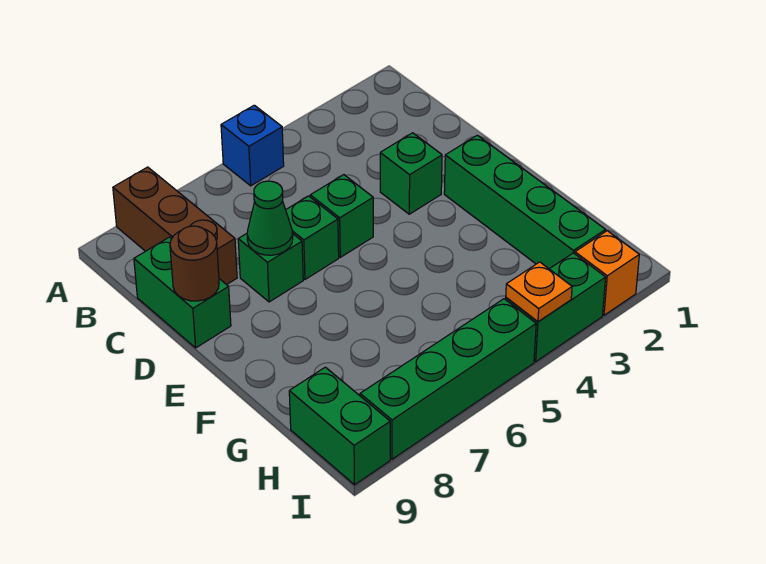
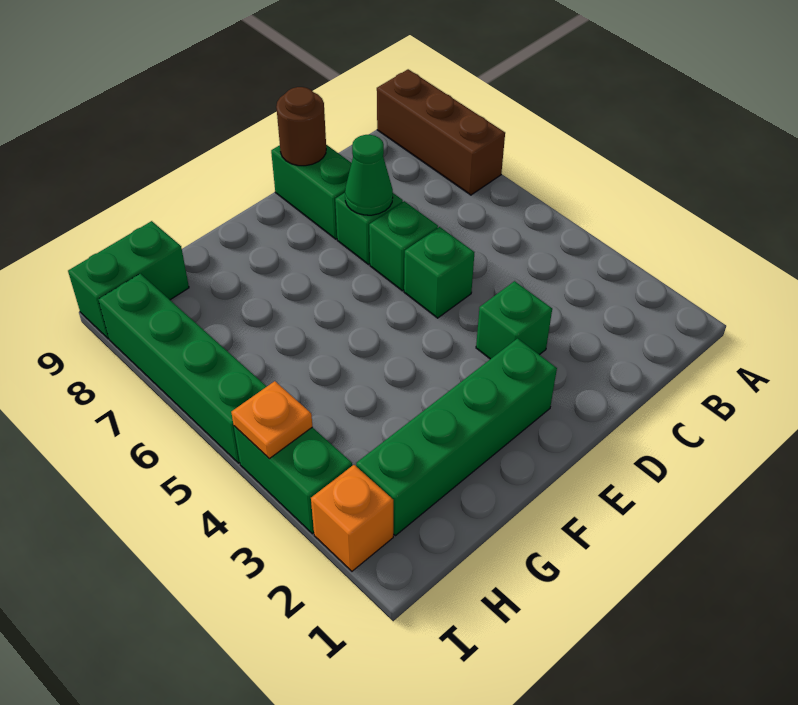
blue 1x1 brick [221,105,284,186] -> none
brown 1x3 brick [113,167,237,285] -> brown 1x3 brick turned to [377,69,505,195]
green 1x2 brick [134,237,231,348] -> green 1x2 brick turned to [271,145,351,239]

